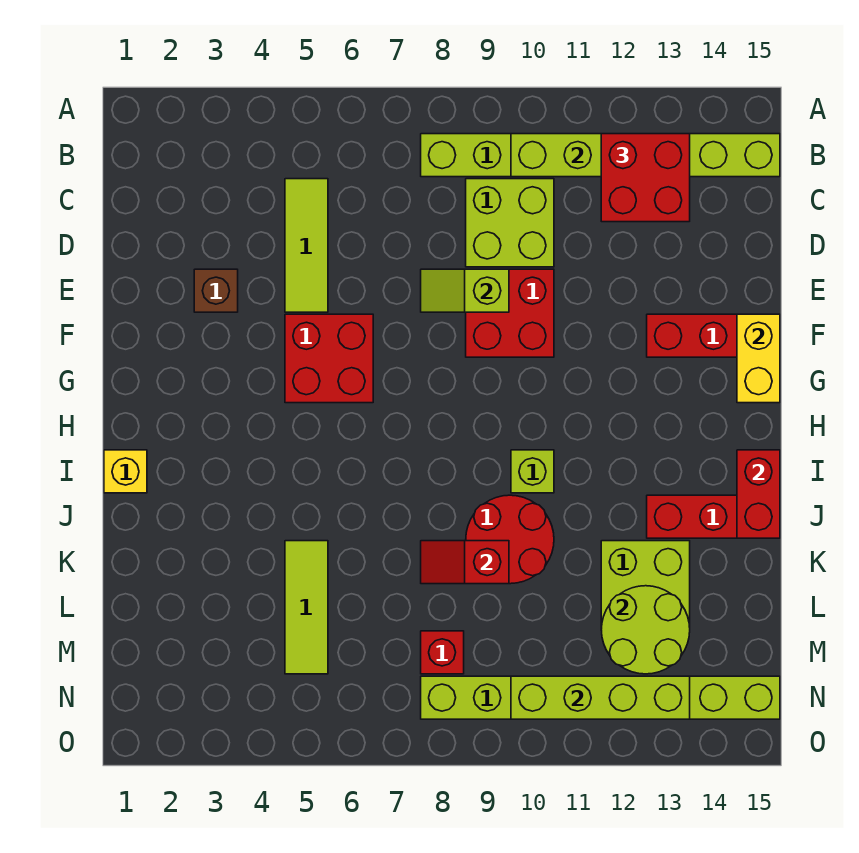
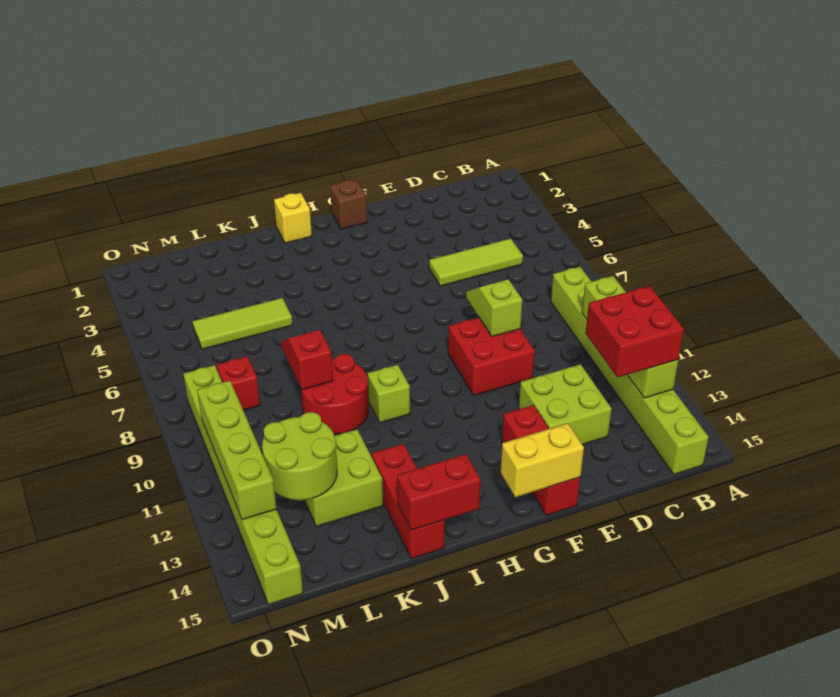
lime 2x2 brick [466,179,554,267] -> lime 2x2 brick moved to [519,364,612,445]
brown 1x1 brick [194,269,238,312] -> brown 1x1 brick moved to [330,179,367,229]
red 2x2 brick [285,314,373,403] -> none

